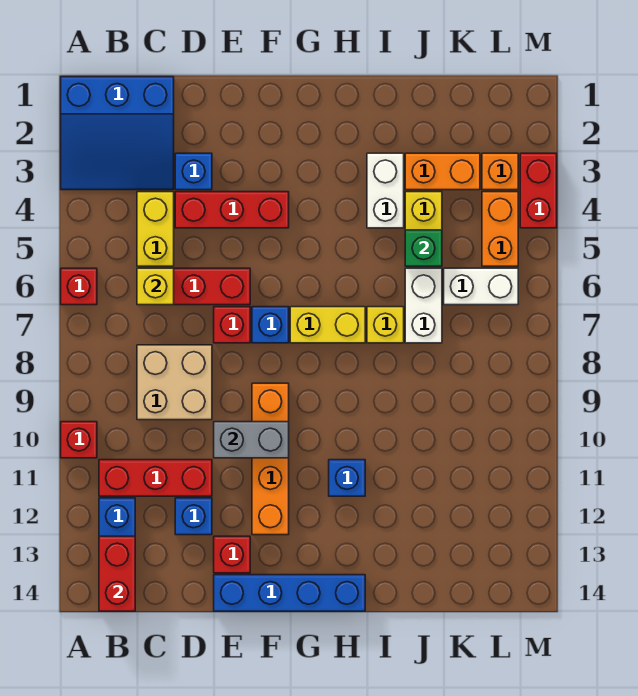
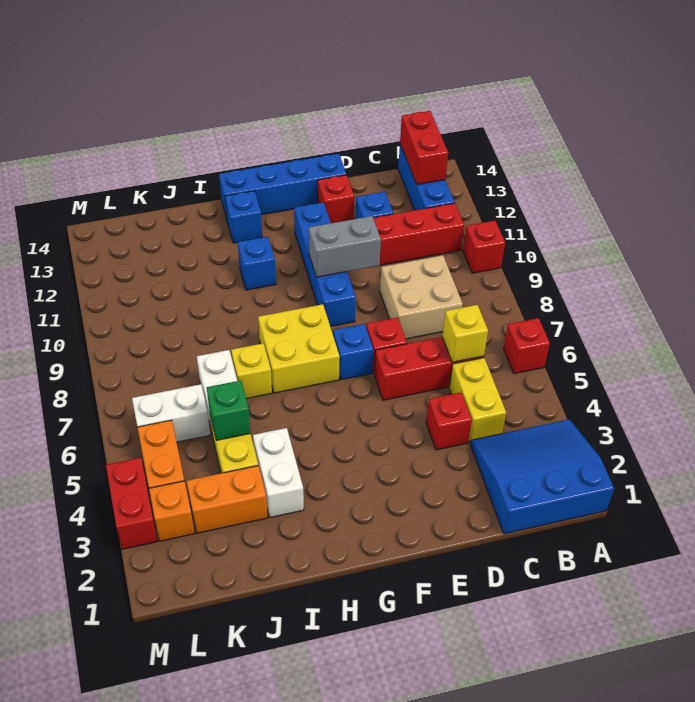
blue 1x1 brick [175,153,212,190] -> blue 1x1 brick moved to [225,191,262,243]
red 1x3 brick [175,192,289,228] -> red 1x1 brick [426,392,472,450]
orange 1x4 brick [252,383,289,535] -> blue 1x4 brick [294,202,356,326]
yellow 1x2 brick [290,307,365,343] -> yellow 2x2 brick [258,304,340,393]

